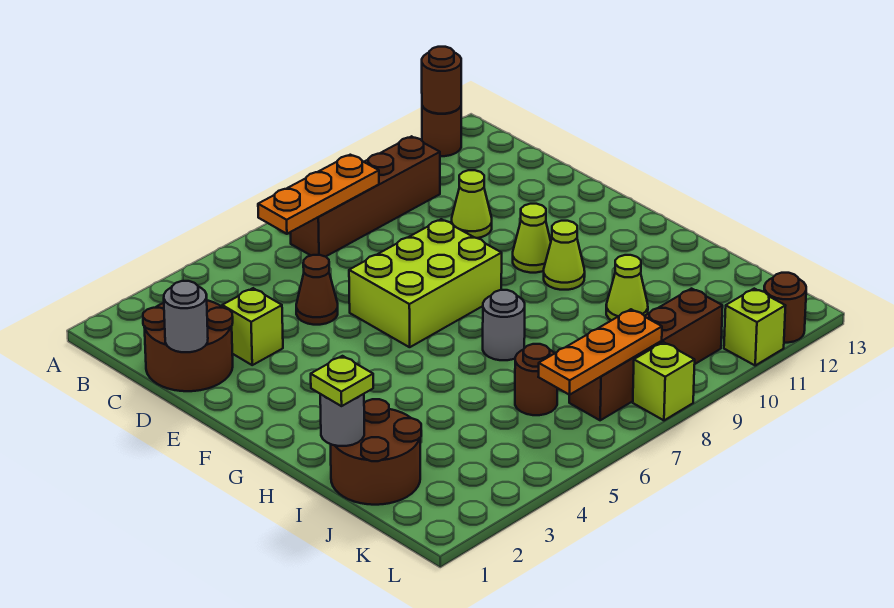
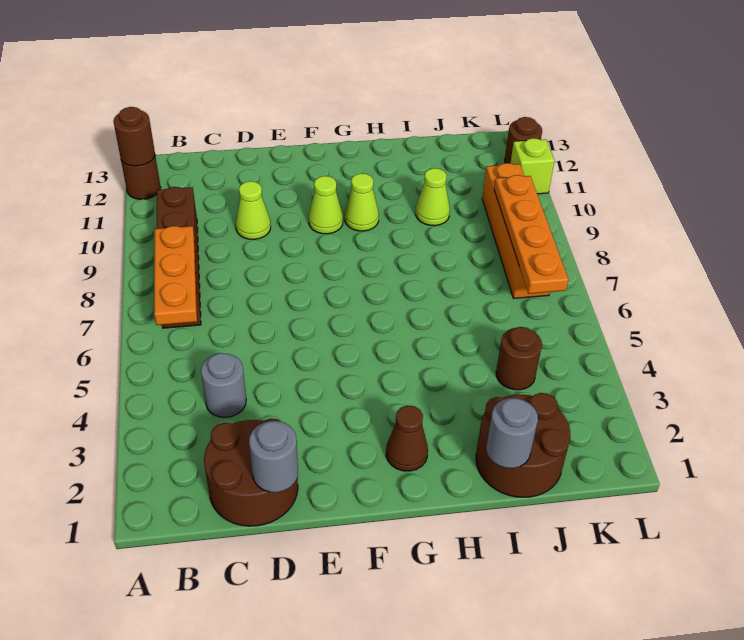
lime 1x1 brick [222,288,283,365] -> none
brown 1x1 cone [296,255,338,325] -> brown 1x1 cone moved to [386,405,428,471]
lime 2x3 brick [349,219,502,347] -> none
grey 1x1 round brick [483,290,525,360] -> grey 1x1 round brick moved to [201,353,246,417]
lime 1x1 plate [311,356,373,406] -> none
brown 1x1 round brick [515,344,557,415] -> brown 1x1 round brick moved to [496,327,542,390]
orange 1x3 plate [538,309,662,395] -> orange 1x4 plate [494,175,568,294]
brown 1x4 brick [569,289,723,420] -> orange 1x4 brick [482,163,550,298]
lime 1x1 brick [633,342,695,420] -> none

